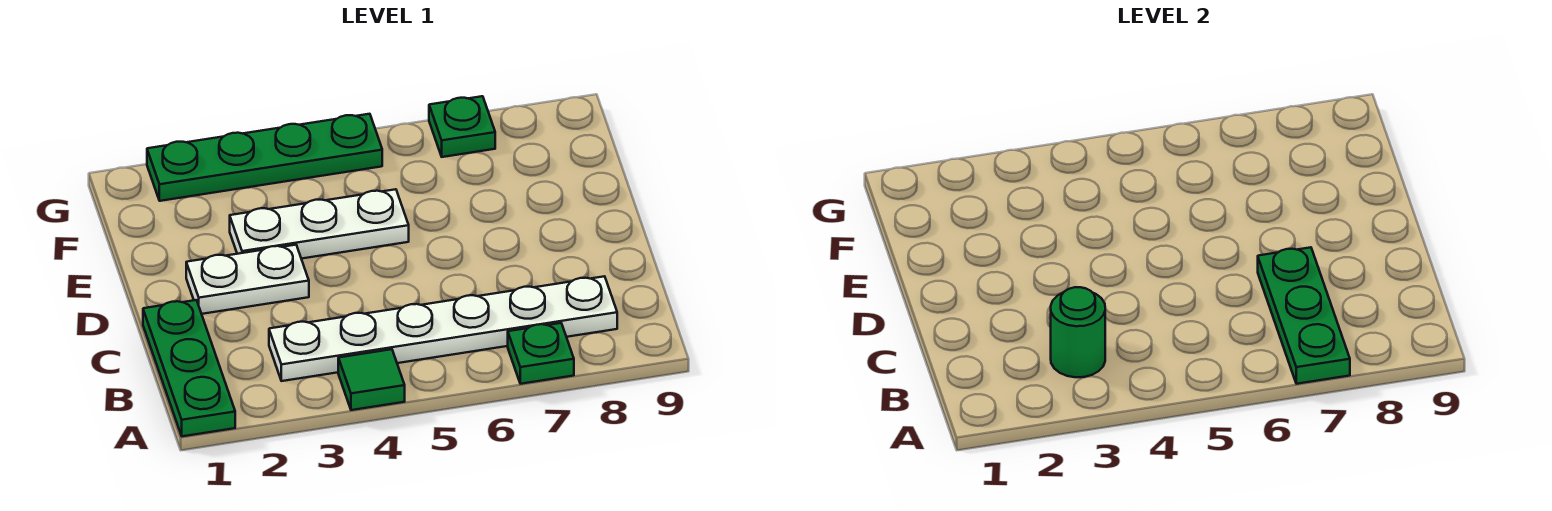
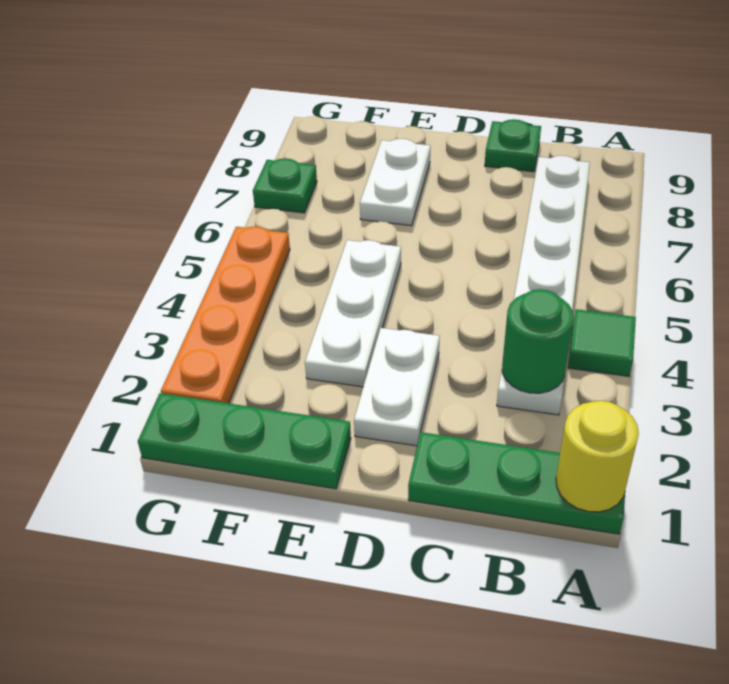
none -> yellow 1x1 round brick [556,401,639,512]
green 1x1 plate [508,323,574,384] -> green 1x1 plate moved to [485,119,541,172]
green 1x3 plate [1258,247,1350,384] -> green 1x3 plate moved to [138,393,351,489]
none -> white 1x2 plate [360,139,430,226]
green 1x4 plate [147,114,382,201] -> orange 1x4 plate [161,226,290,403]

